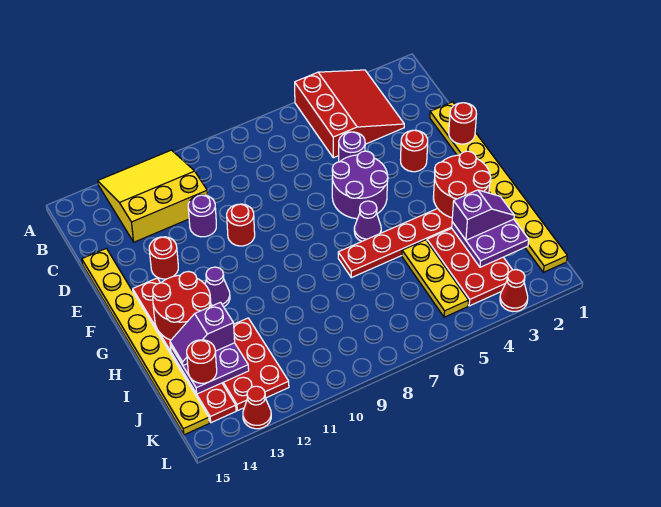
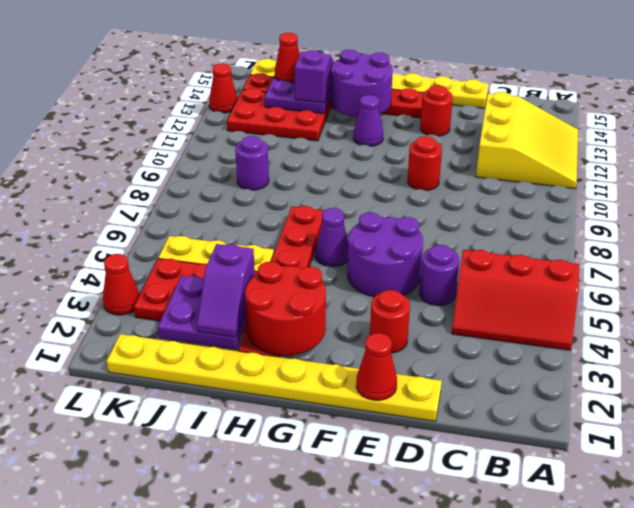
red 3x3 slope [295,70,404,158] -> red 2x3 slope [452,250,579,350]
purple 1x1 round brick [188,195,216,237] -> purple 1x1 round brick moved to [235,136,269,190]
red 1x1 round brick [449,103,477,144] -> red 1x1 cone [356,333,397,400]
red 2x2 round brick [153,272,211,340] -> purple 2x2 round brick [331,50,393,117]
red 1x1 round brick [187,340,217,383] -> red 1x1 cone [275,33,300,83]

